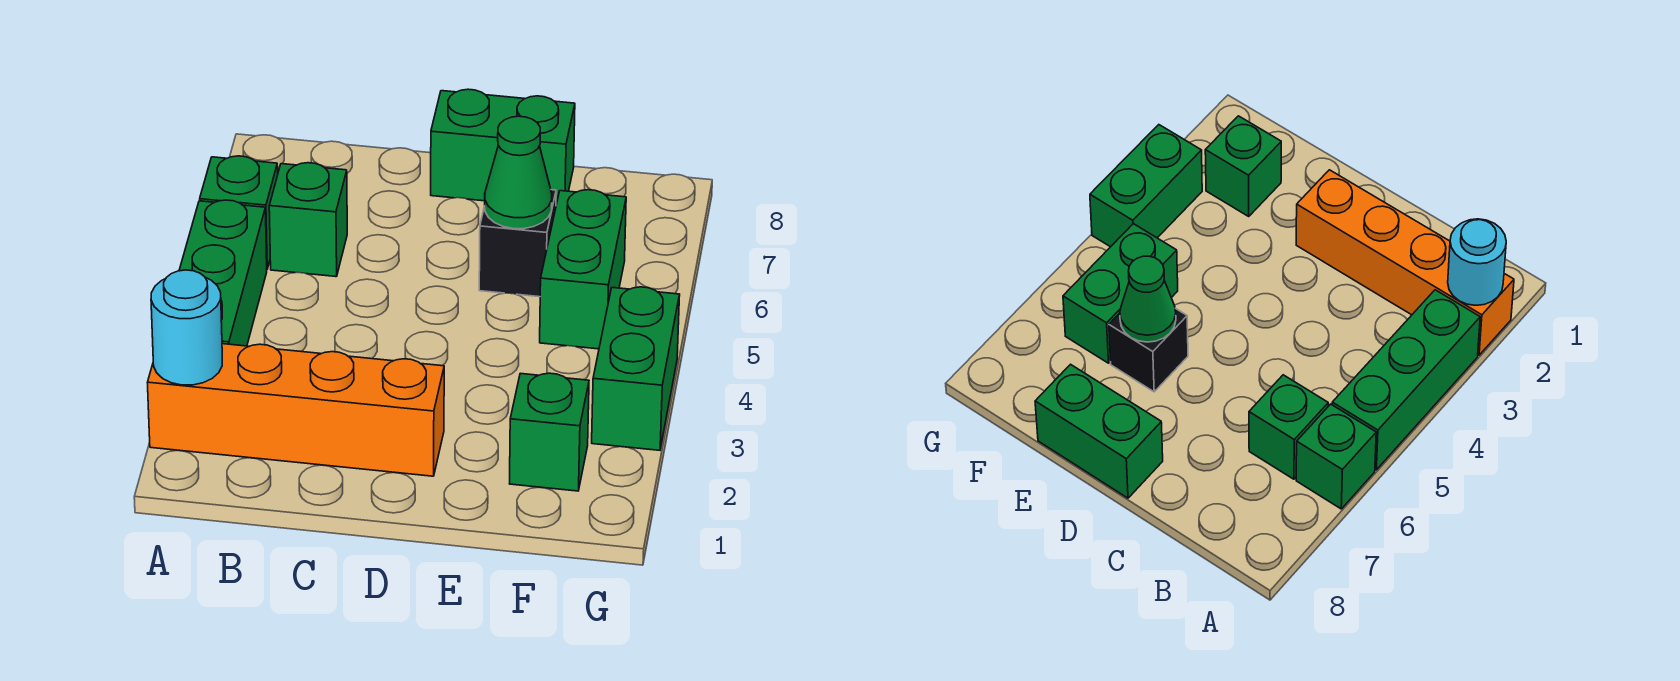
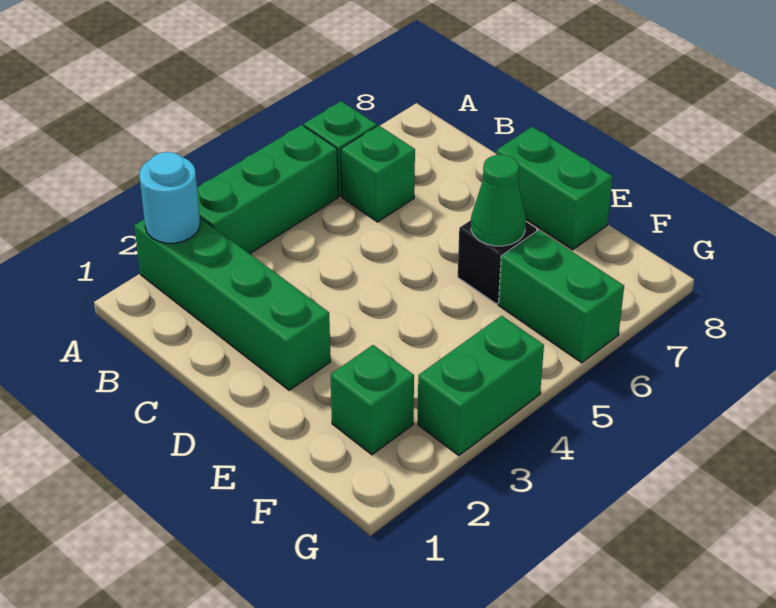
orange 1x4 brick [147,344,444,476] -> green 1x4 brick [134,218,331,390]
green 1x2 brick [540,190,626,349] -> green 1x2 brick turned to [498,230,624,363]

